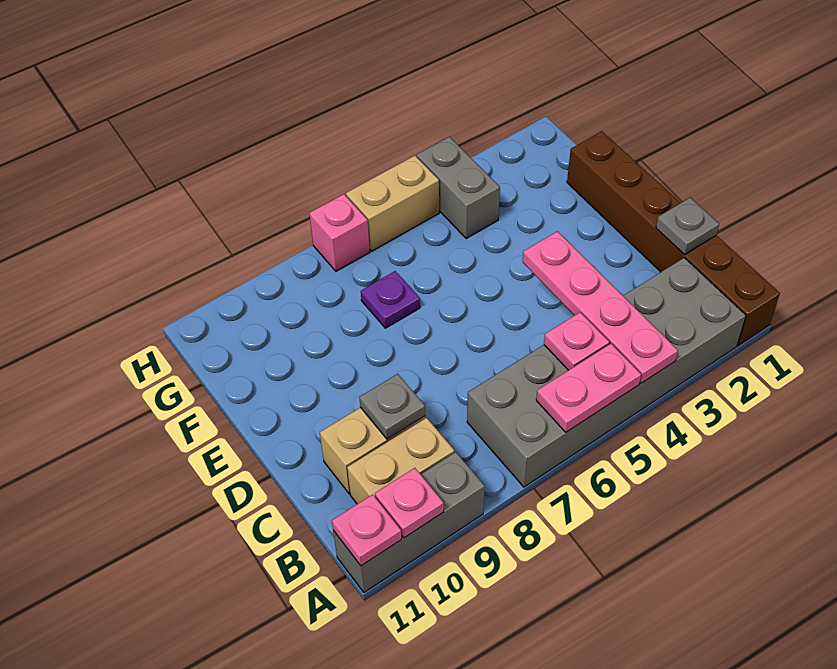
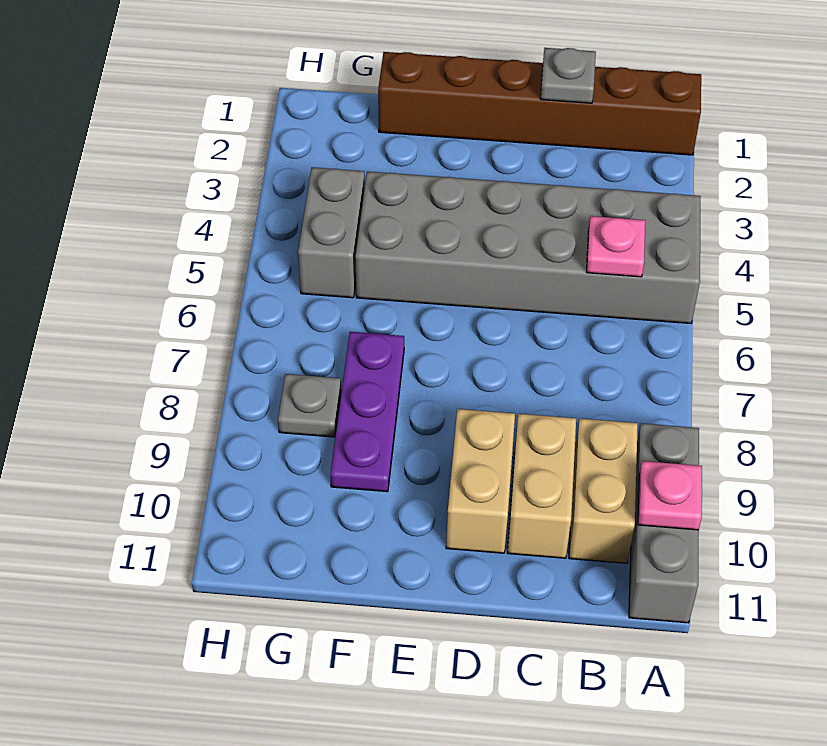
grey 2x6 brick [467,258,746,487] -> grey 2x6 brick turned to [355,171,701,323]
pink 1x4 plate [523,231,678,383] -> none
pink 1x2 plate [536,344,641,432] -> none
pink 1x1 plate [332,494,402,566] -> none
grey 1x1 plate [359,374,425,439] -> grey 1x1 plate moved to [278,374,341,437]
purple 1x1 plate [361,271,420,328] -> purple 1x3 plate [330,332,404,492]
grey 1x2 brick [417,137,500,239] -> grey 1x2 brick turned to [298,167,365,298]
tan 1x2 brick [346,156,439,251] -> tan 1x2 brick moved to [446,409,515,553]
pink 1x1 brick [309,194,370,271] -> none

